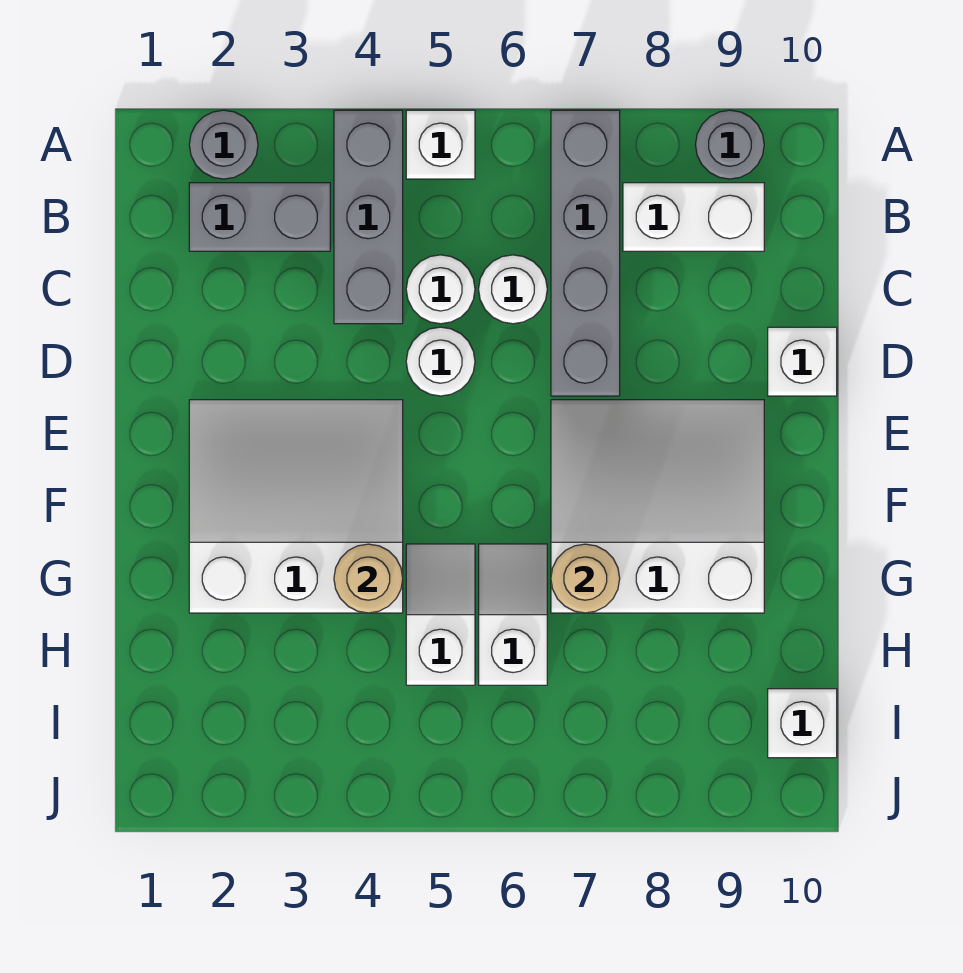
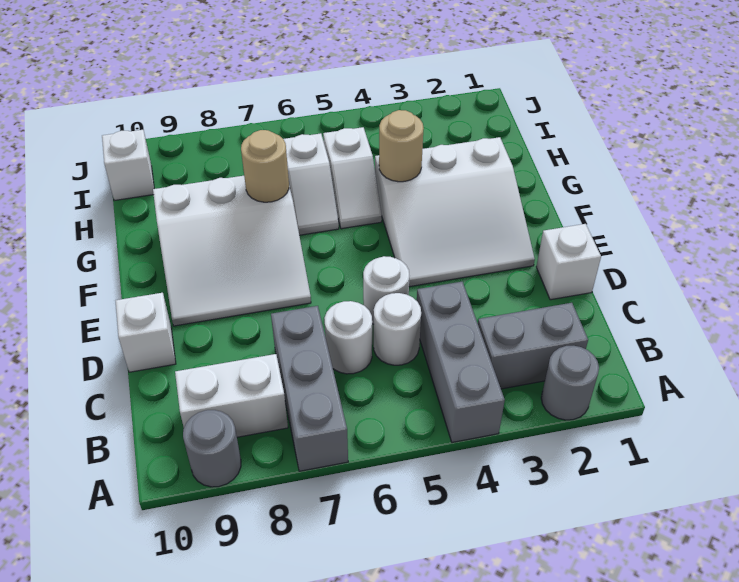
white 1x1 brick [406,110,475,179] -> white 1x1 brick moved to [536,224,601,300]
grey 1x4 brick [551,110,620,396] -> grey 1x3 brick [271,306,348,471]

